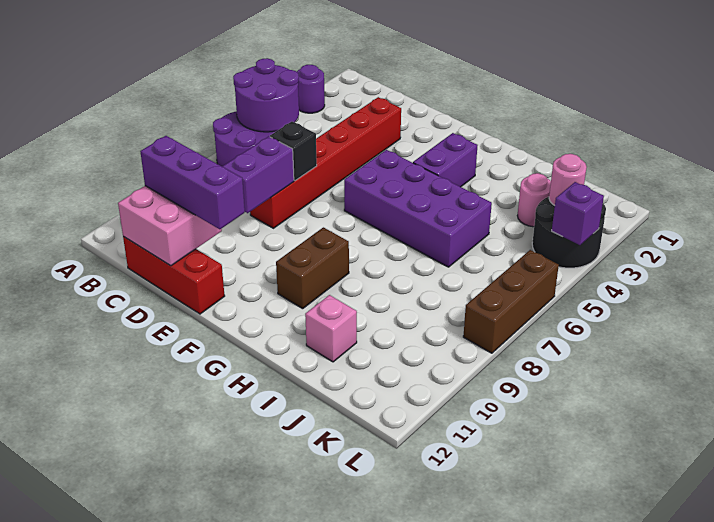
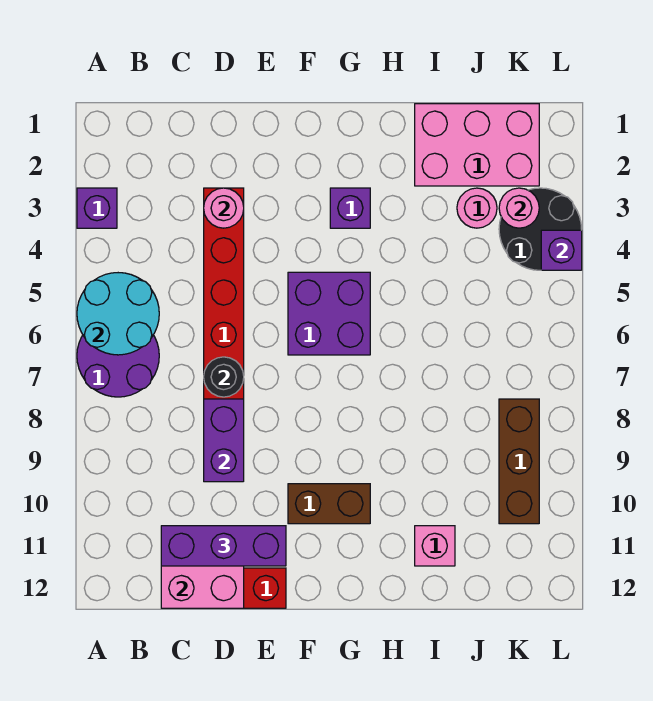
purple 1x1 round brick [297,65,325,113] -> purple 1x1 brick [77,188,117,228]
purple 2x2 round brick [233,58,299,132] -> cyan 2x2 round brick [77,273,159,355]
none -> pink 1x1 round brick [204,188,244,228]
black 1x1 brick [270,122,317,181] -> black 1x1 round brick [204,357,244,397]
purple 2x4 brick [344,150,492,267] -> purple 2x2 brick [288,272,370,355]
purple 1x2 brick [413,133,478,187] -> purple 1x1 brick [330,188,370,228]
brown 1x2 brick [276,227,349,309] -> brown 1x2 brick turned to [288,484,370,524]
none -> pink 2x3 brick [415,104,539,186]
brown 1x3 brick [463,250,559,353] -> brown 1x3 brick moved to [499,399,539,524]

